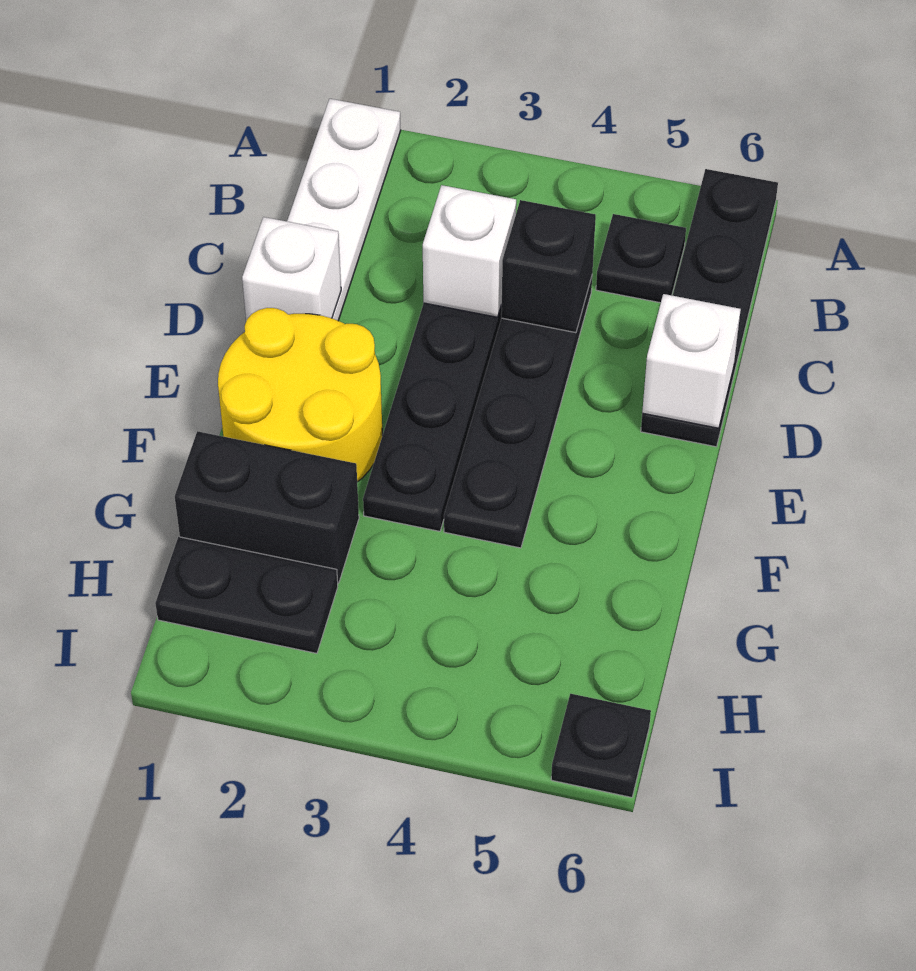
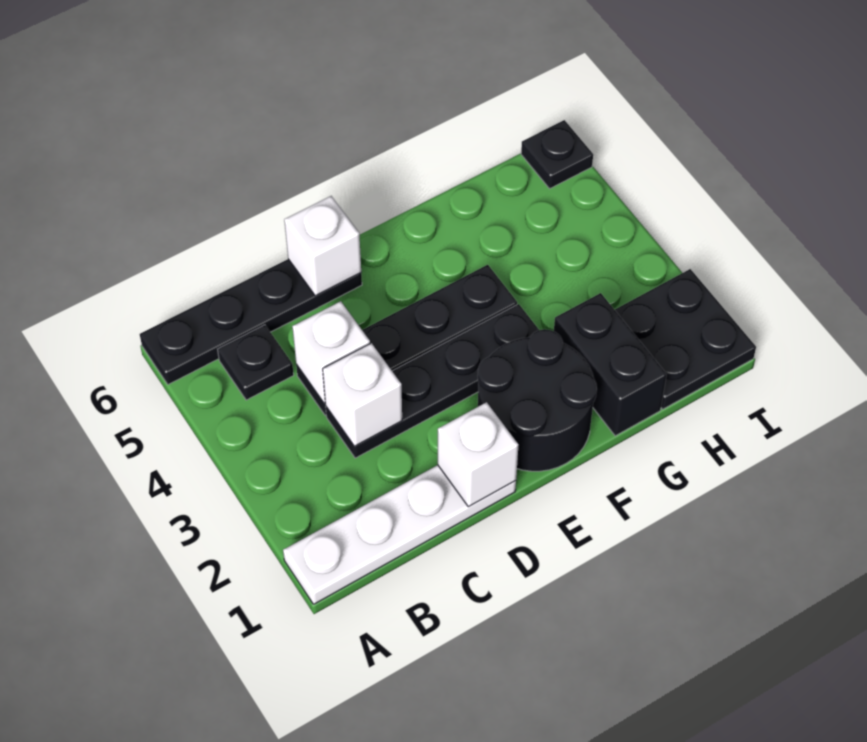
black 1x1 brick [501,200,596,333] -> white 1x1 brick [292,301,370,404]
yellow 2x2 round brick [218,308,382,482] -> black 2x2 round brick [478,329,597,471]
black 1x2 plate [155,537,338,653] -> black 2x2 plate [615,269,756,409]

